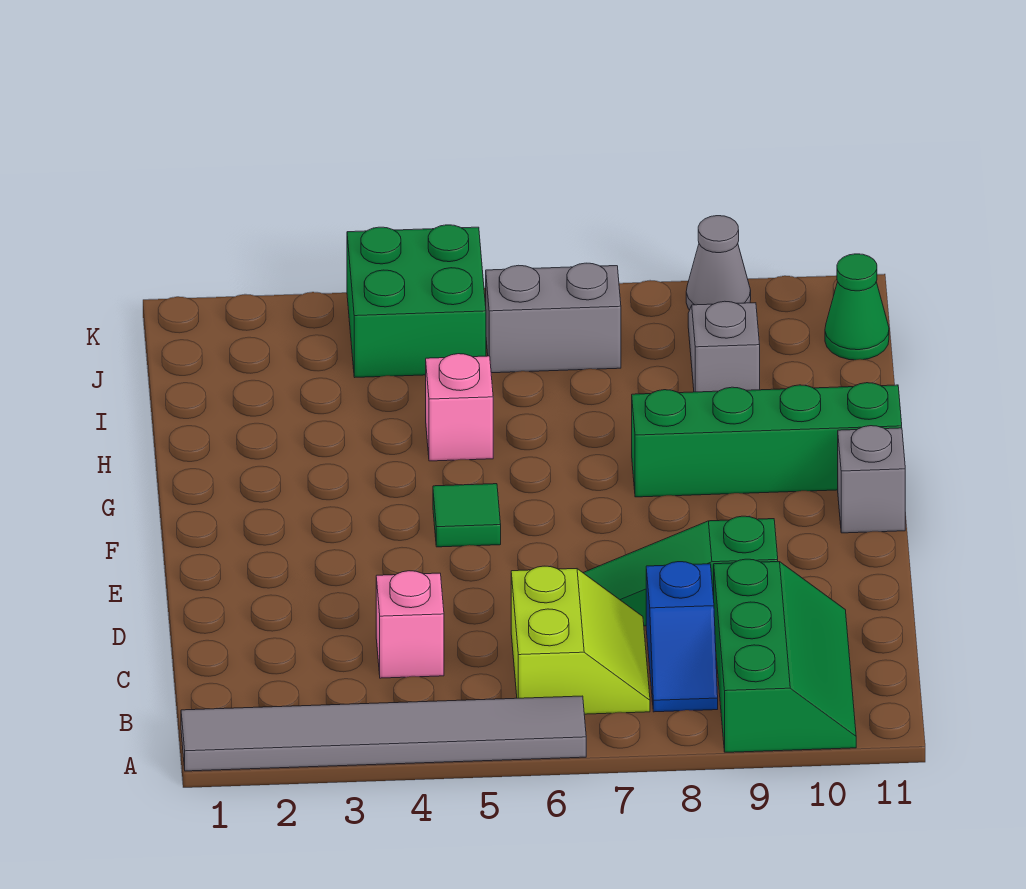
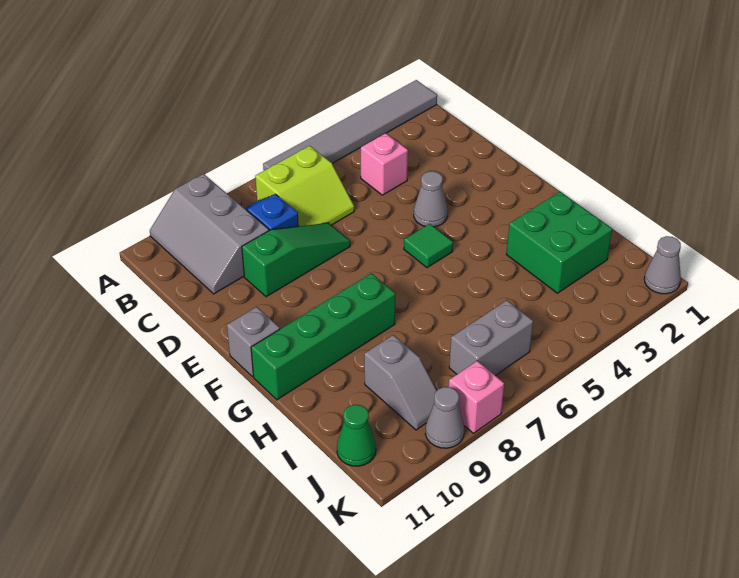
green 2x3 slope [714,559,856,752] -> grey 2x3 slope [150,174,269,294]
lime 2x2 slope [511,566,650,714] -> lime 2x2 slope turned to [255,146,354,226]
none -> grey 1x1 cone [414,171,448,227]
pink 1x1 brick [426,354,493,461] -> pink 1x1 brick moved to [449,361,504,433]
green 2x2 brick [347,225,486,377] -> green 2x2 brick moved to [506,192,612,293]
none -> grey 1x1 cone [644,236,681,294]

